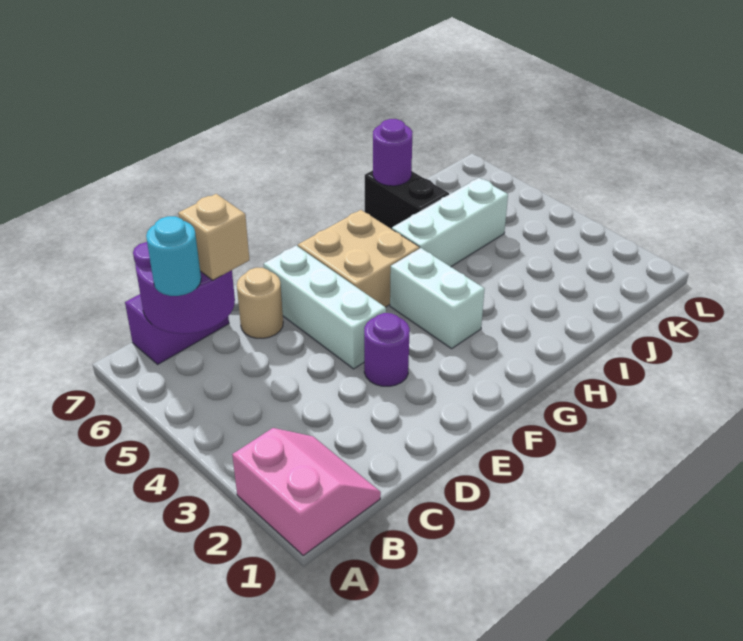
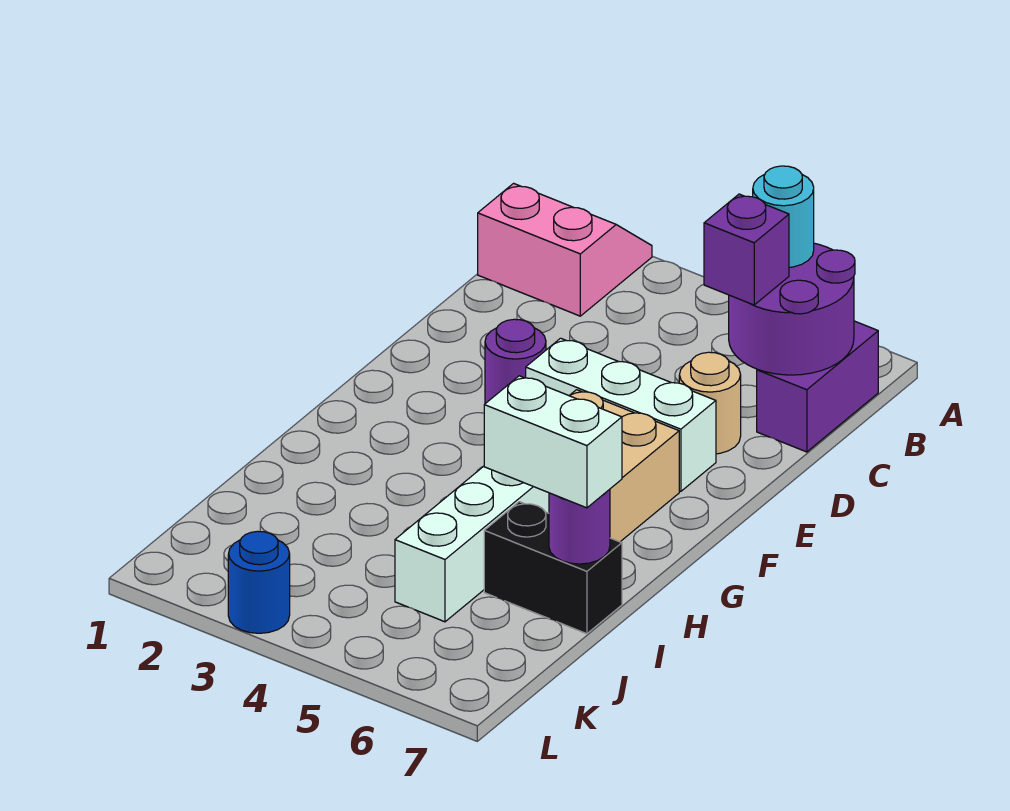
pink 2x2 slope [232,428,381,555] -> pink 2x2 slope turned to [478,183,652,316]
tan 1x1 brick [178,194,249,280] -> purple 1x1 brick [704,194,789,305]
white 1x2 brick [390,248,485,349] -> white 1x2 brick moved to [484,376,622,508]
none -> blue 1x1 round brick [228,531,290,633]

